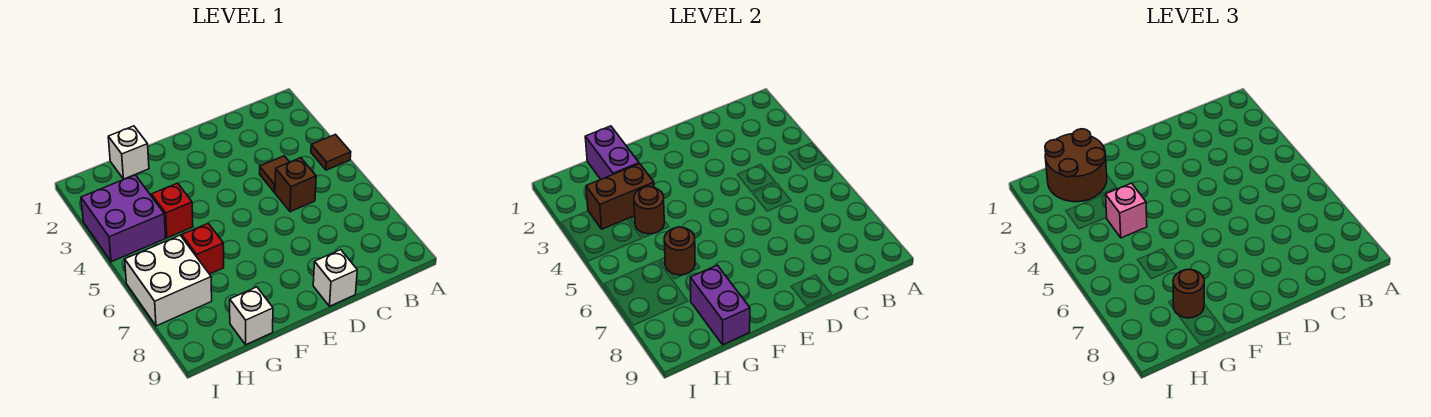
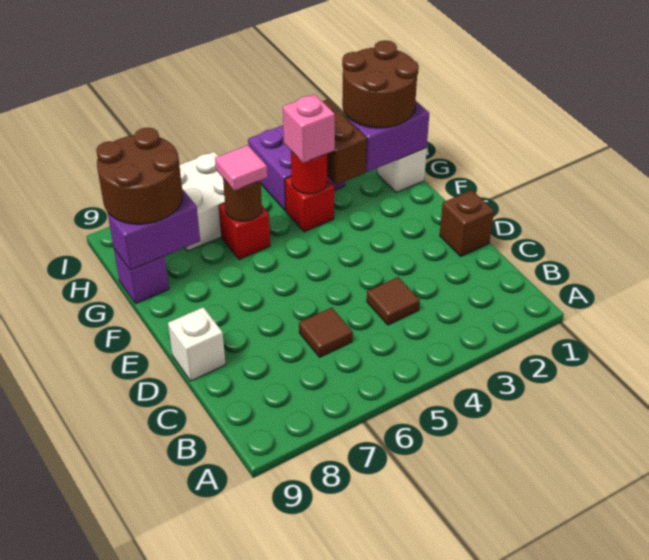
brown 1x1 tile [311,134,351,170] -> brown 1x1 tile moved to [299,307,353,357]
brown 1x1 brick [275,158,316,212] -> brown 1x1 brick moved to [440,190,494,256]
brown 1x1 round brick [634,187,664,234] -> red 1x1 round brick [291,151,327,194]
none -> pink 1x1 tile [215,145,267,191]
brown 1x1 round brick [1173,269,1204,318] -> brown 2x2 round brick [96,128,183,224]
white 1x1 brick [230,287,273,345] -> purple 1x1 brick [114,249,169,304]

